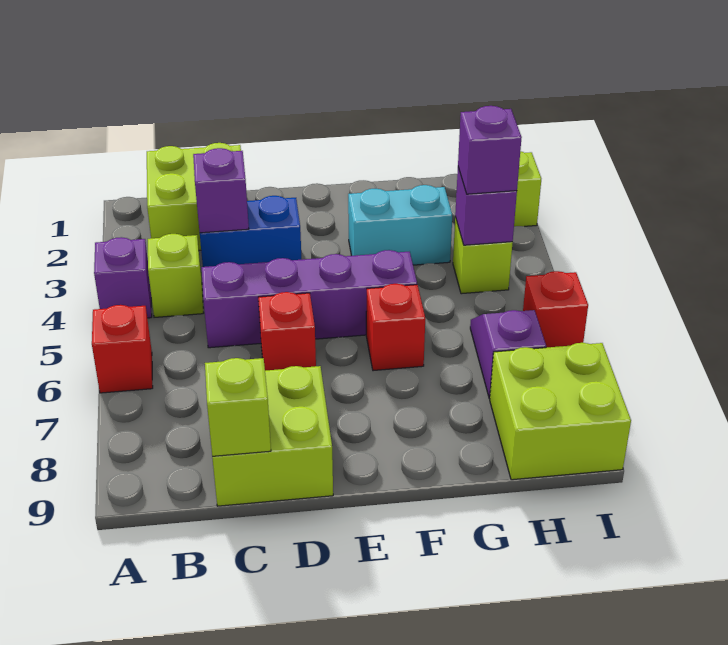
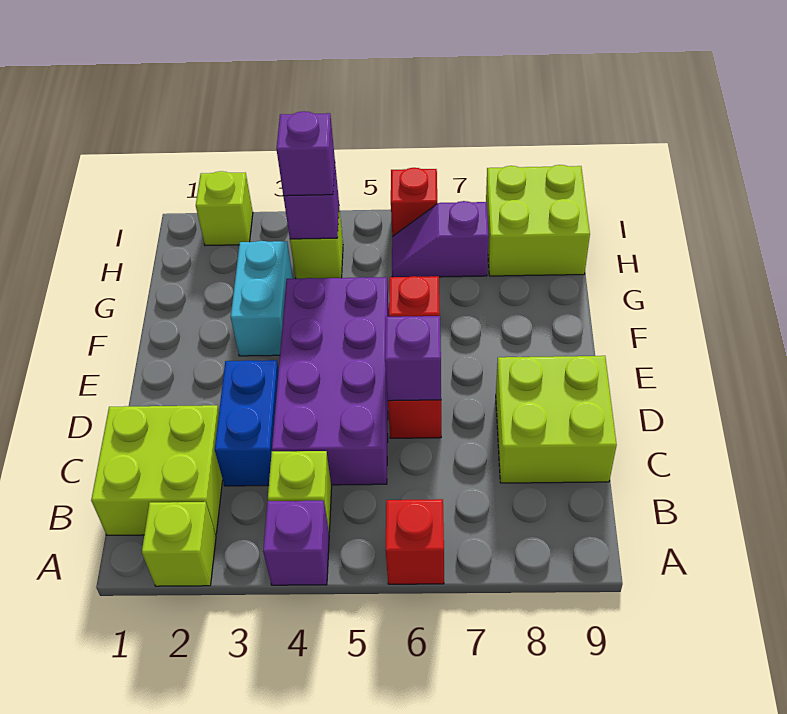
purple 1x1 brick [193,148,249,233] -> purple 1x1 brick moved to [385,316,441,401]
purple 1x4 brick [202,250,417,348] -> purple 2x4 brick [272,277,389,485]
lime 1x1 brick [205,358,271,456] -> lime 1x1 brick moved to [142,502,216,586]

